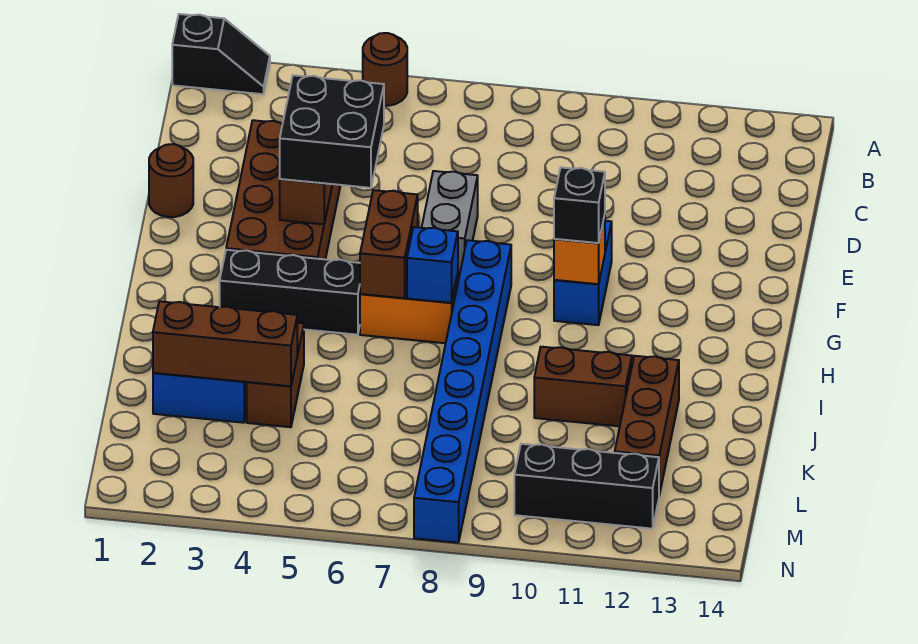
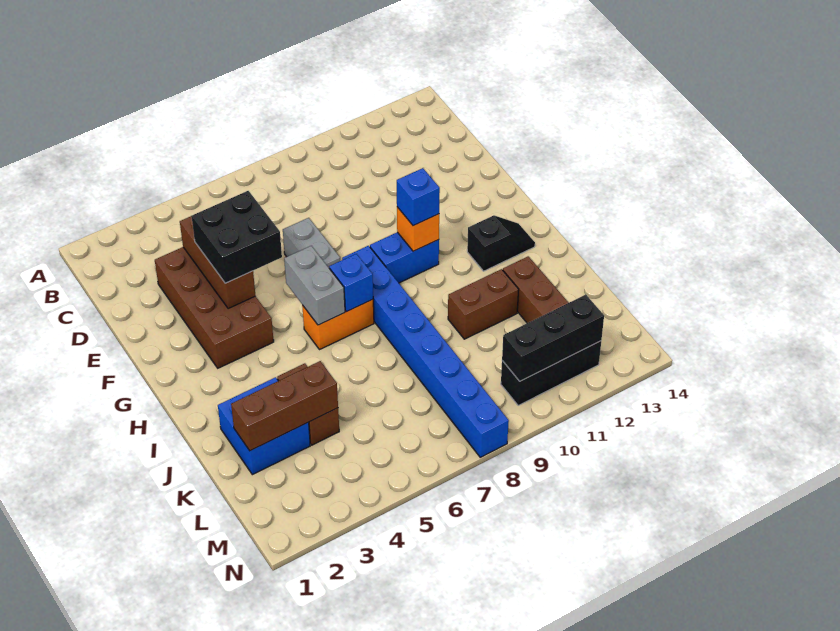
black 1x2 slope [172,14,270,94] -> black 1x2 slope moved to [467,215,535,271]
brown 1x1 round brick [363,33,407,106] -> none
brown 1x1 round brick [149,144,193,217] -> none
blue 1x2 brick [554,221,612,325] -> blue 1x2 brick turned to [370,232,439,283]
brown 1x2 brick [360,190,418,298] -> grey 1x2 brick [284,246,345,325]
black 1x1 brick [554,167,605,243] -> blue 1x1 brick [397,168,440,226]
black 1x3 brick [220,250,360,335] -> black 1x3 brick moved to [502,295,604,381]

